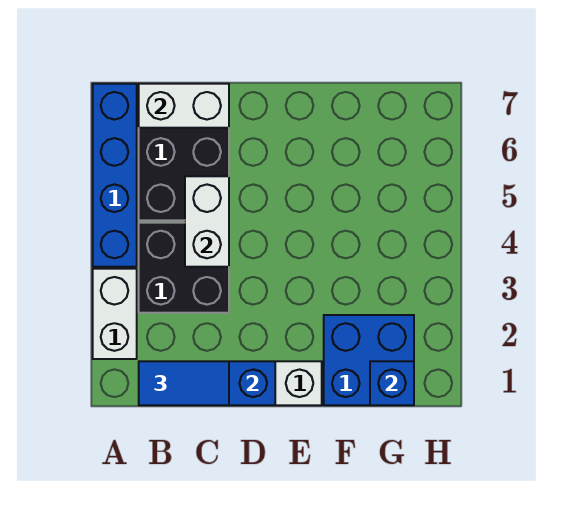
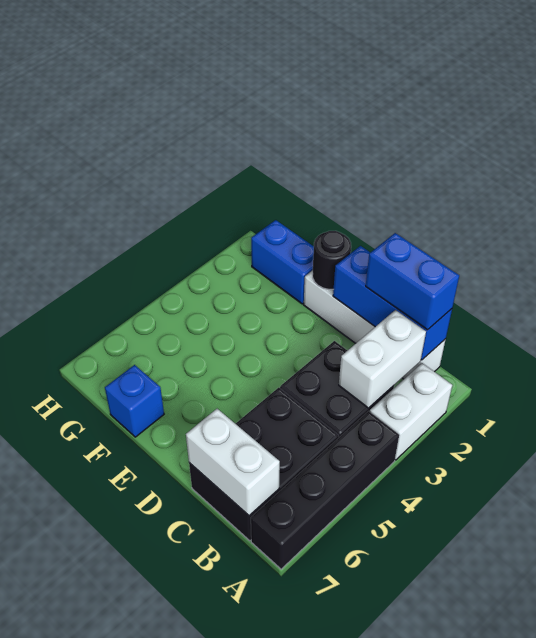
blue 1x4 brick [93,84,137,267] -> black 1x4 brick [251,411,399,569]
blue 1x2 tile [139,361,229,405] -> blue 1x2 brick [366,233,459,330]
white 1x2 brick [185,176,229,267] -> white 1x2 brick moved to [339,310,426,408]
none -> black 1x1 round brick [312,231,351,289]
blue 2x2 brick [324,315,414,405] -> blue 1x2 brick [251,220,314,304]
blue 1x1 brick [370,361,414,405] -> blue 1x1 brick moved to [105,365,164,437]

